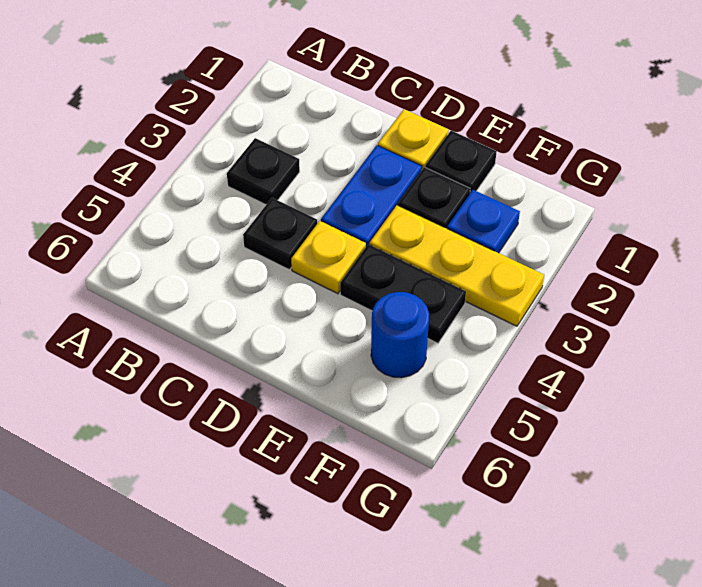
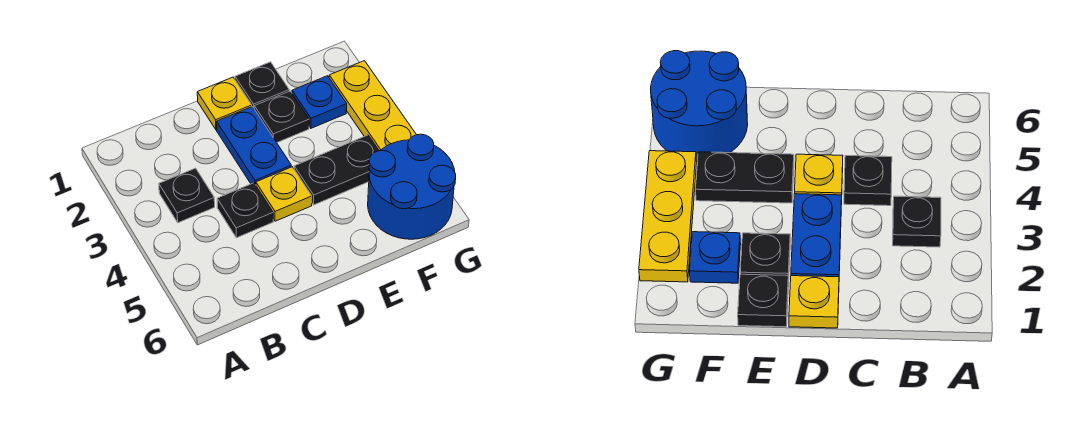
yellow 1x3 plate [370,205,544,326] -> yellow 1x3 plate turned to [329,61,416,151]
blue 1x1 round brick [371,292,429,378] -> blue 2x2 round brick [368,134,456,239]

